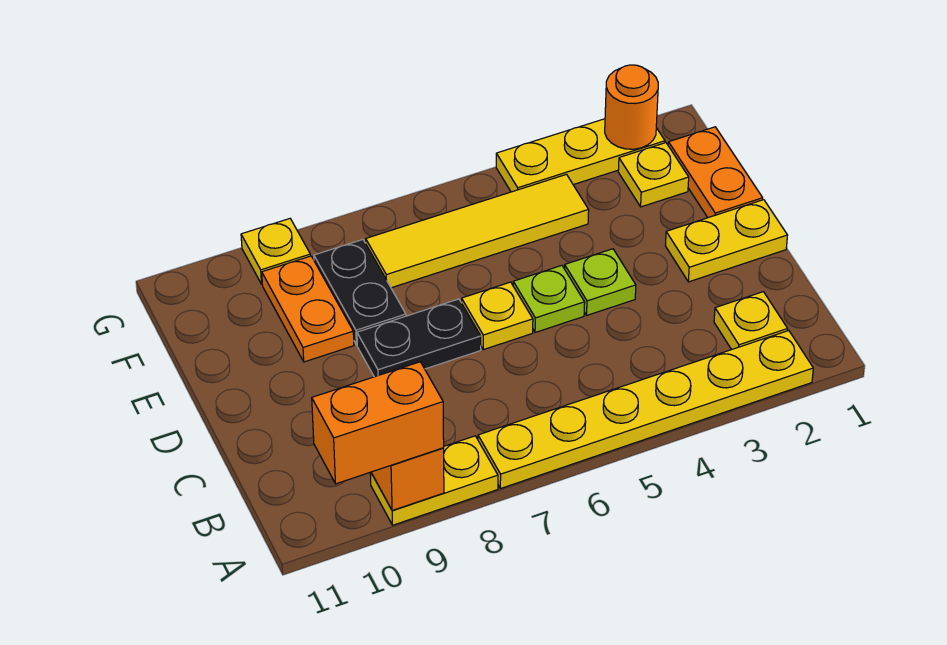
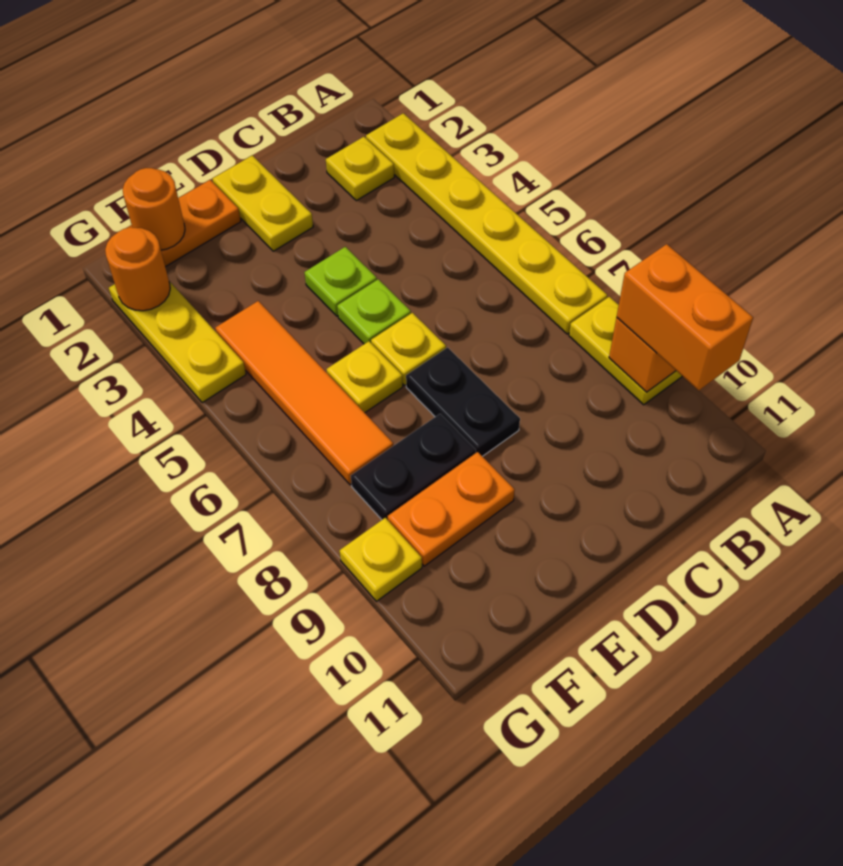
none -> orange 1x1 round brick [123,168,185,250]
yellow 1x1 plate [618,143,689,207] -> yellow 1x1 plate moved to [327,341,403,413]
yellow 1x4 tile [366,174,589,288] -> orange 1x4 tile [215,301,393,485]

